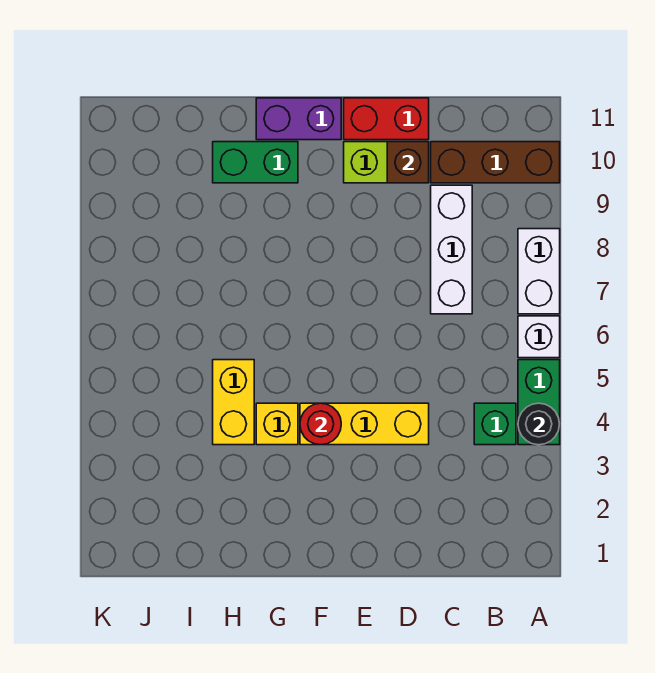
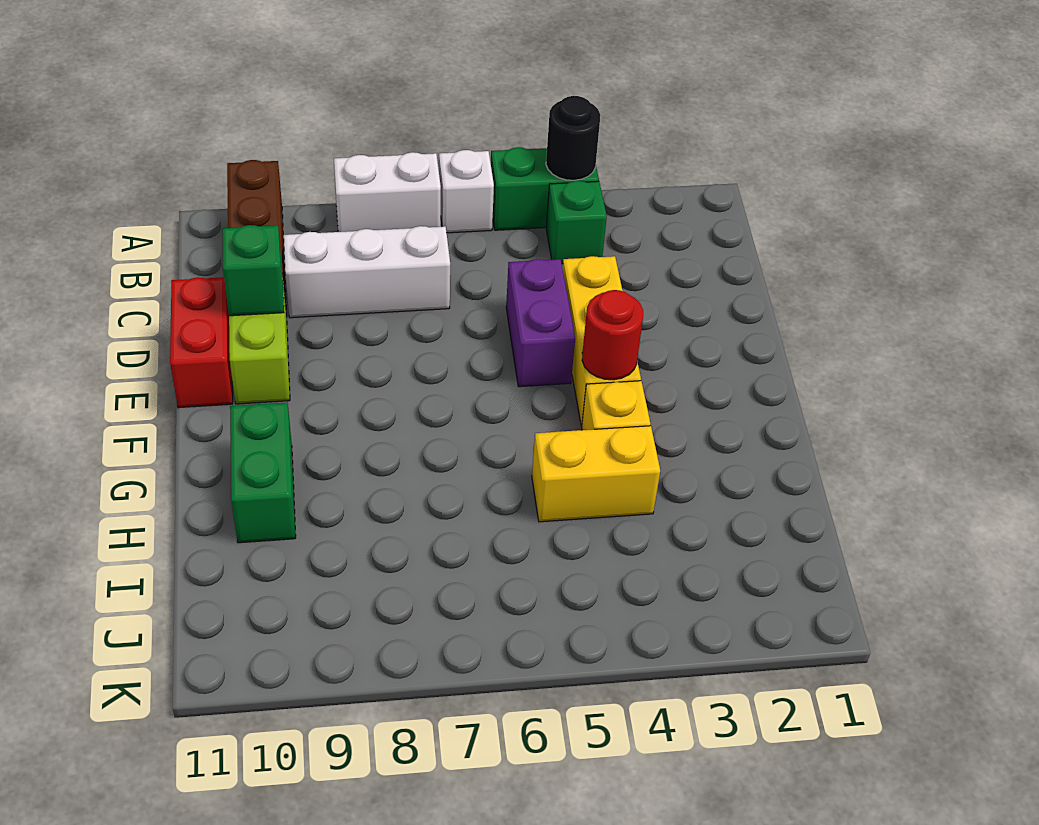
brown 1x1 brick [387,142,429,183] -> green 1x1 brick [222,225,284,316]
purple 1x2 brick [256,98,341,140] -> purple 1x2 brick moved to [506,259,575,387]

